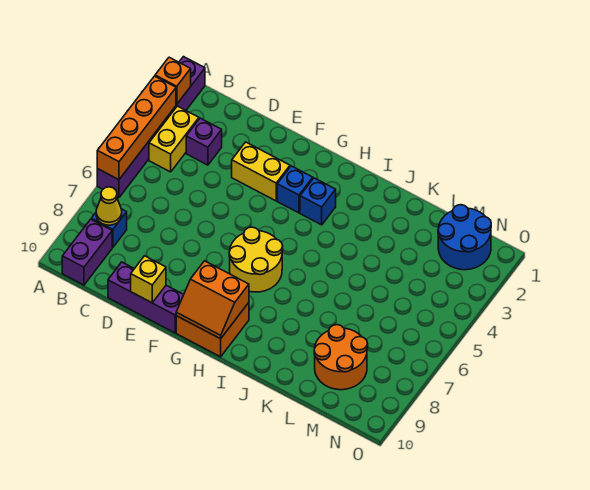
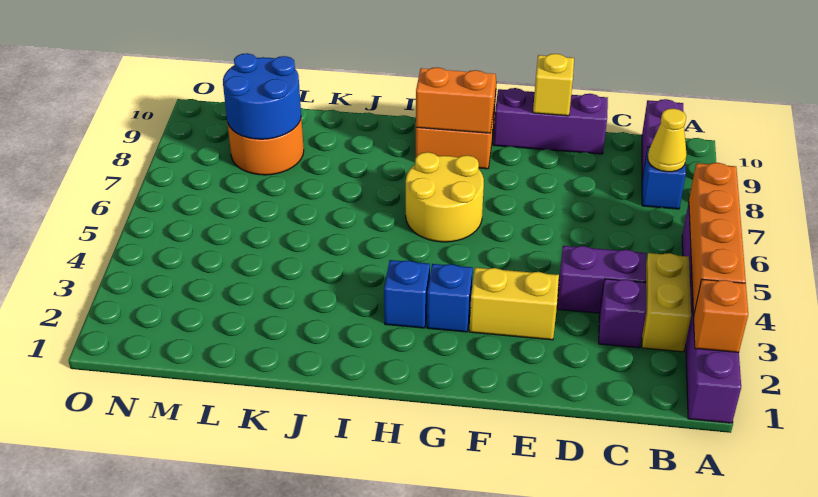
none -> purple 1x2 brick [557,246,646,313]
blue 2x2 round brick [438,205,491,270] -> blue 2x2 round brick moved to [223,53,301,139]

